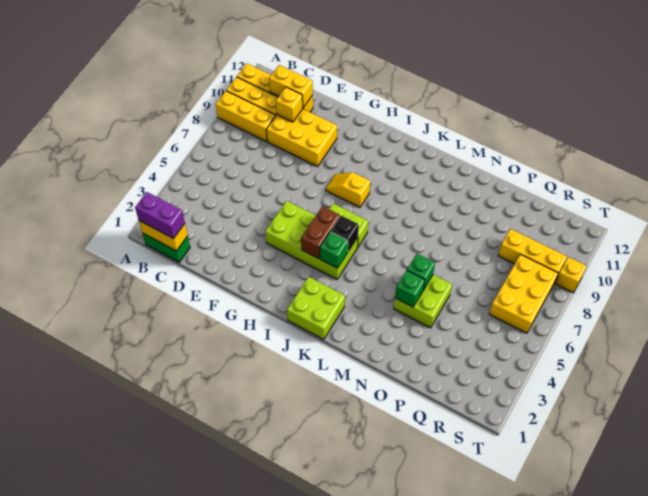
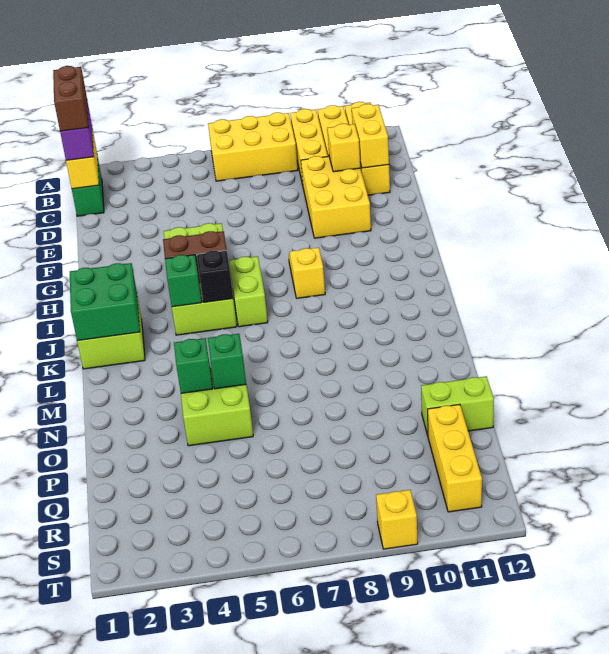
none -> brown 1x2 brick [53,66,88,131]
none -> green 2x2 brick [70,263,140,341]
none -> lime 1x2 brick [421,376,494,435]
yellow 1x3 brick [498,229,567,281] -> yellow 1x3 brick moved to [428,404,482,512]
yellow 2x3 brick [489,254,558,333] -> yellow 2x3 brick moved to [208,112,298,181]

